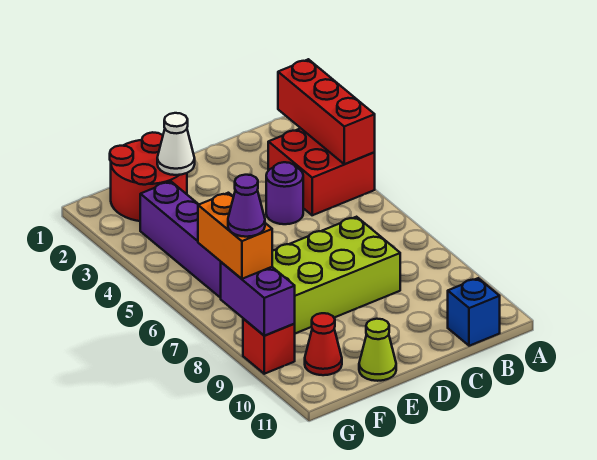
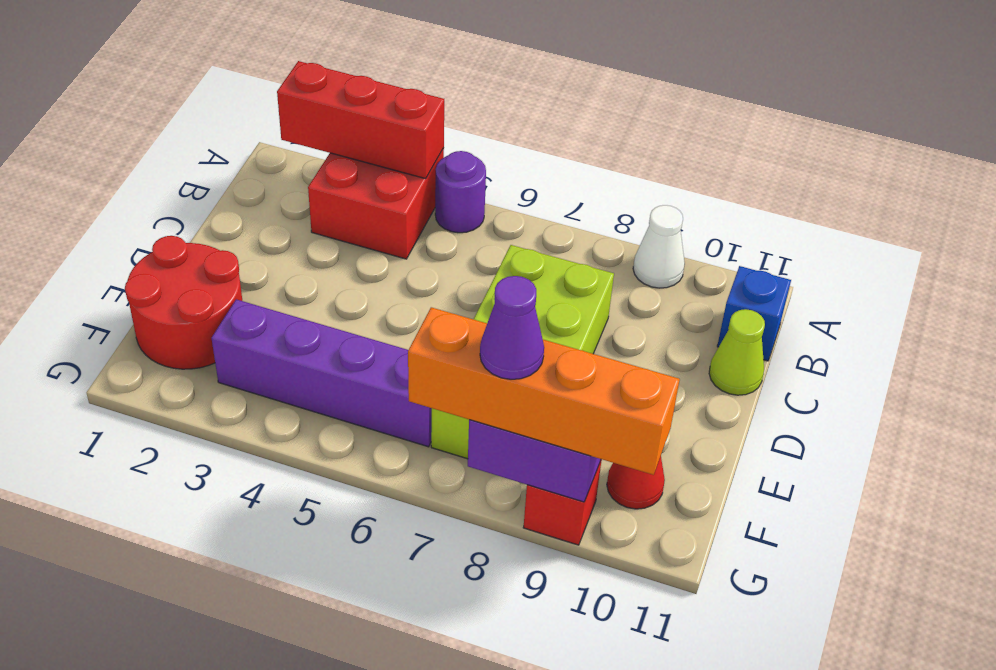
purple 1x1 round brick [266,162,303,224] -> purple 1x1 round brick moved to [435,151,486,233]
white 1x1 cone [157,113,195,175] -> white 1x1 cone moved to [633,205,685,288]
lime 1x1 cone [359,319,396,381] -> lime 1x1 cone moved to [709,309,765,395]
orange 1x2 brick [198,193,272,279] -> orange 1x4 brick [408,307,680,475]

